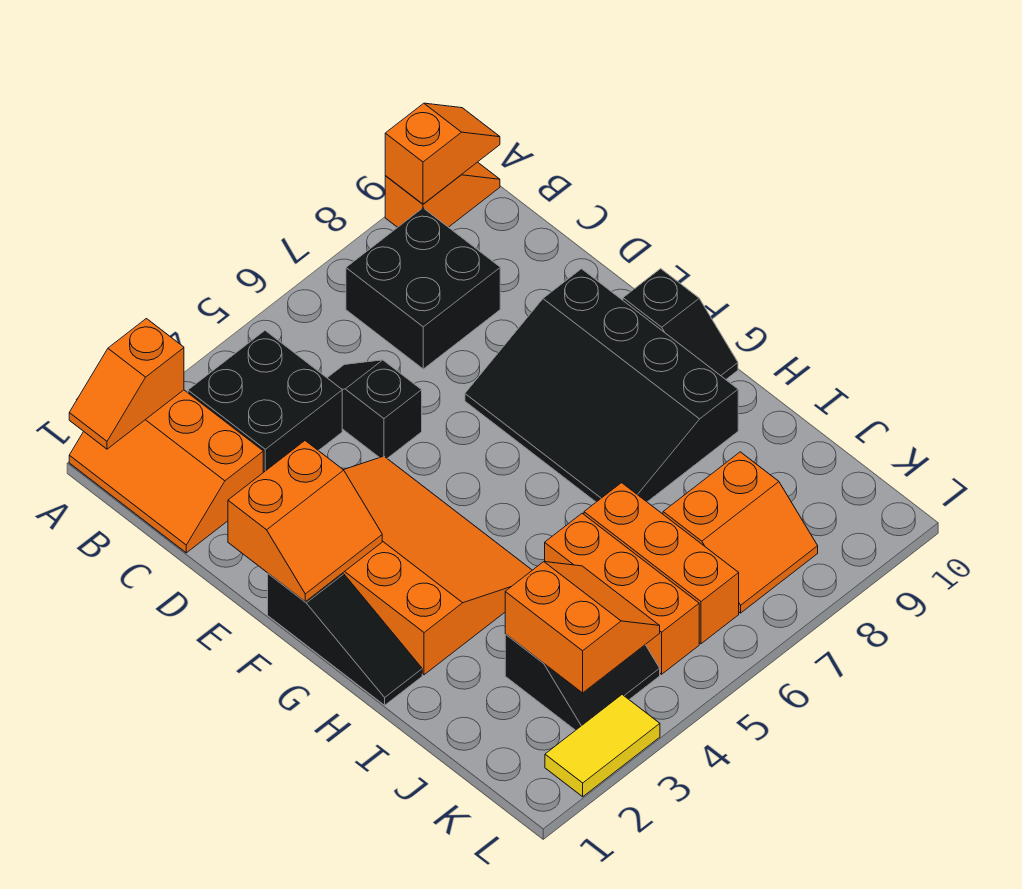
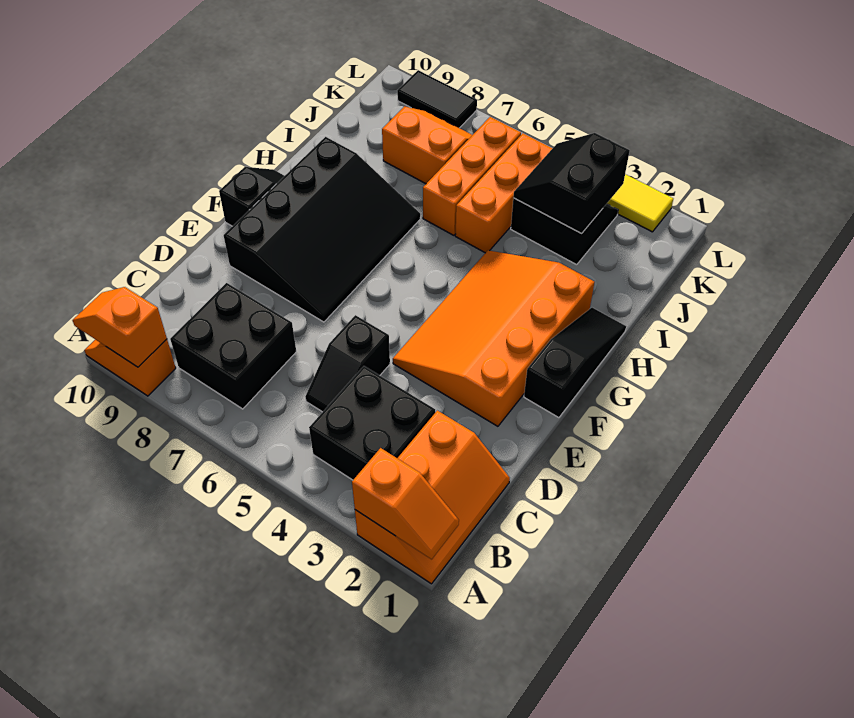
orange 2x2 slope [228,441,382,602] -> none
orange 2x2 slope [505,562,660,693] -> black 2x2 slope [513,133,630,234]
none -> black 1x2 tile [397,70,477,128]

